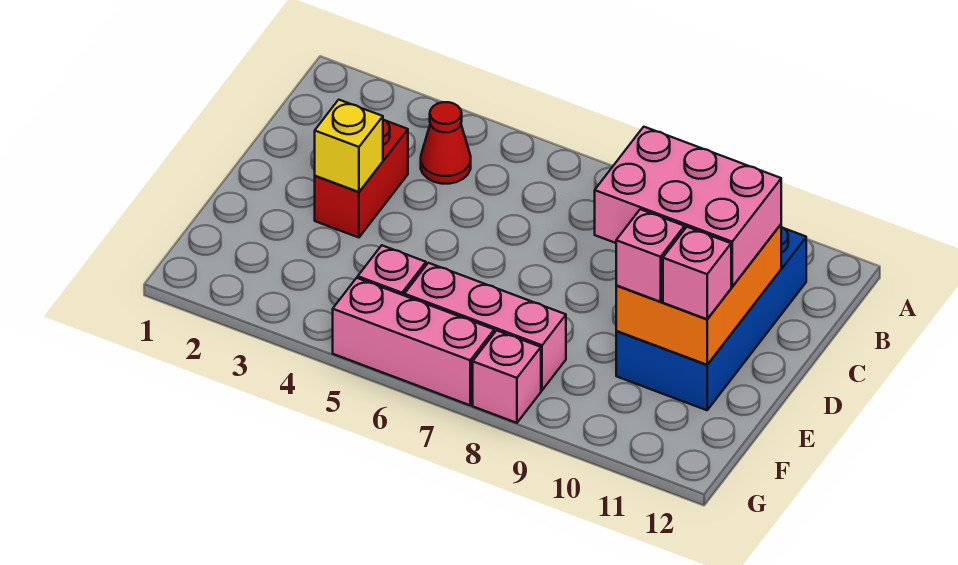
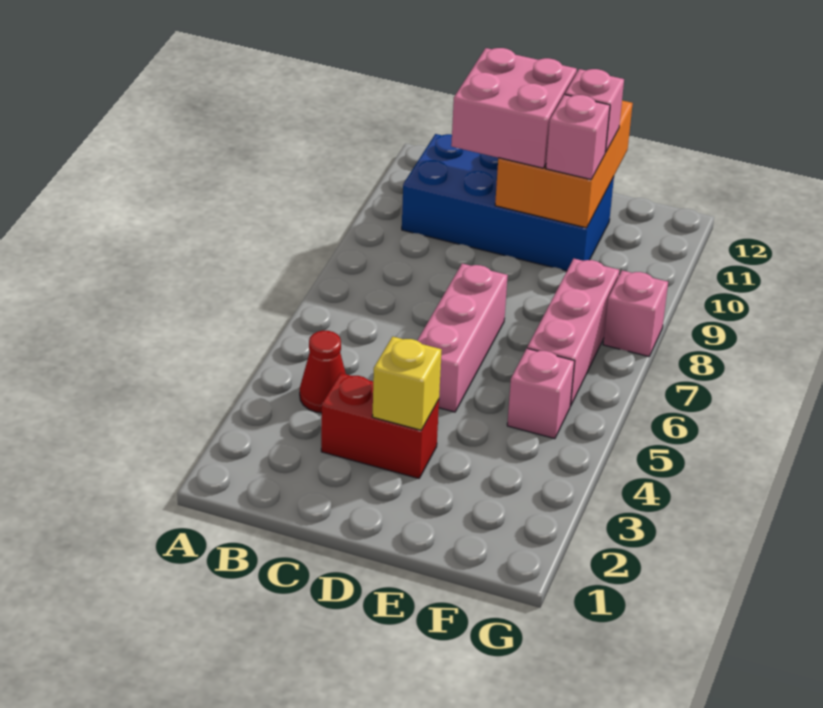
pink 2x3 brick [595,127,781,287] -> pink 2x2 brick [451,48,577,168]
orange 2x3 brick [616,225,781,365] -> orange 2x3 brick turned to [495,101,633,228]
pink 1x3 brick [333,278,494,405] -> pink 1x3 brick moved to [417,264,508,412]

